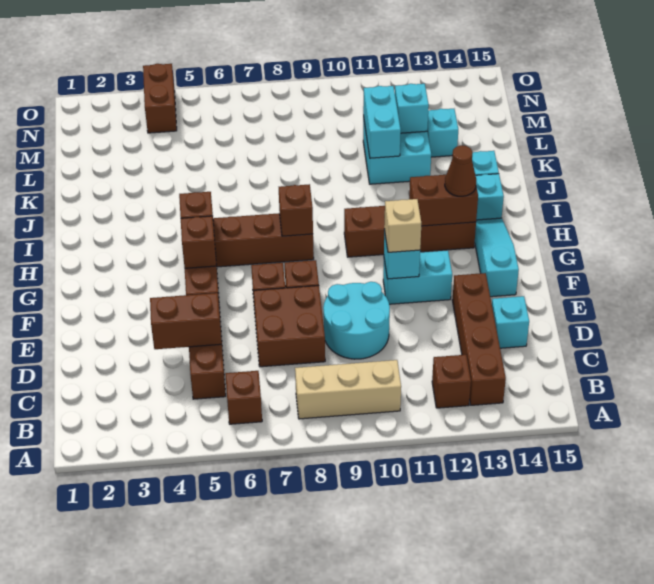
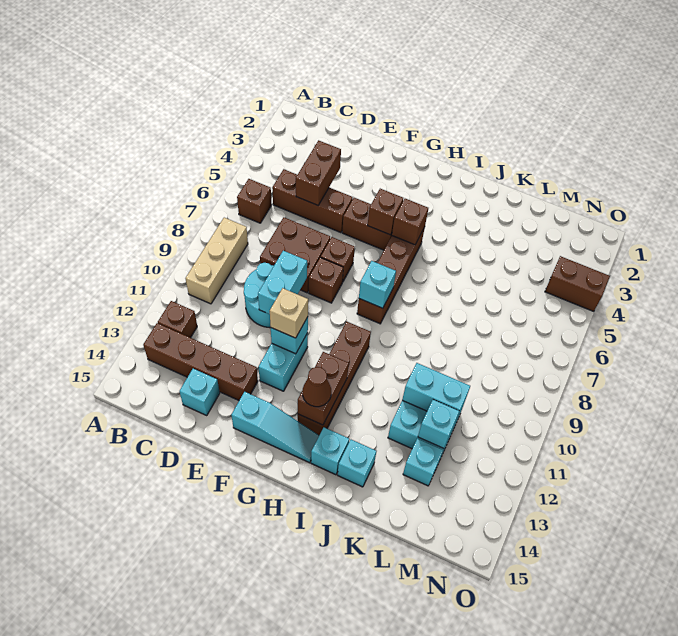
none -> cyan 1x2 brick [258,251,307,314]
brown 1x1 brick [279,184,313,236] -> cyan 1x1 brick [359,261,396,308]

